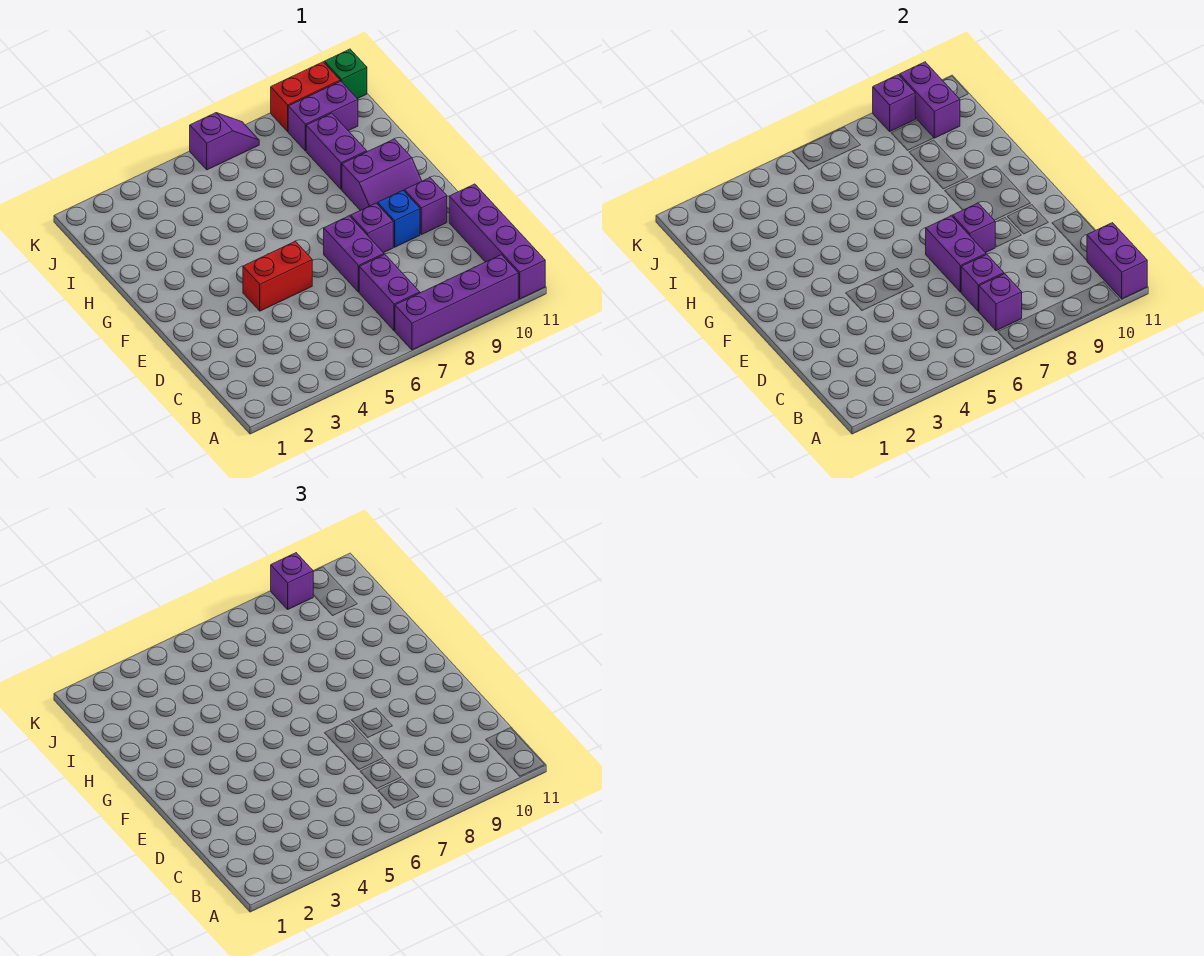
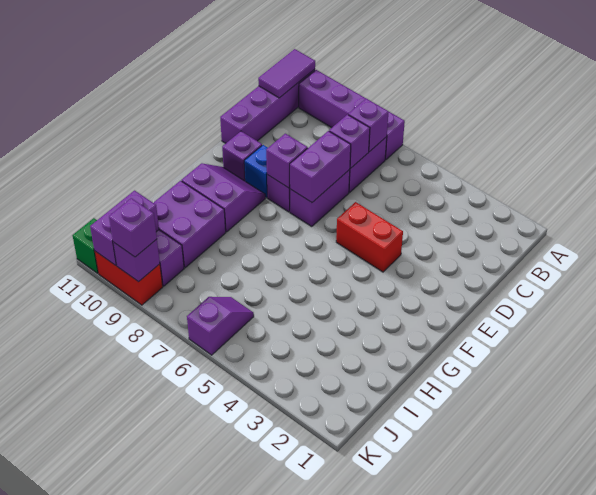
purple 1x2 brick [1087,223,1147,299] -> purple 1x2 tile [258,49,315,98]
purple 1x2 brick [306,113,367,189] -> purple 2x2 brick [154,181,226,268]
purple 1x2 slope [190,113,259,170] -> purple 1x2 slope turned to [187,297,254,355]

